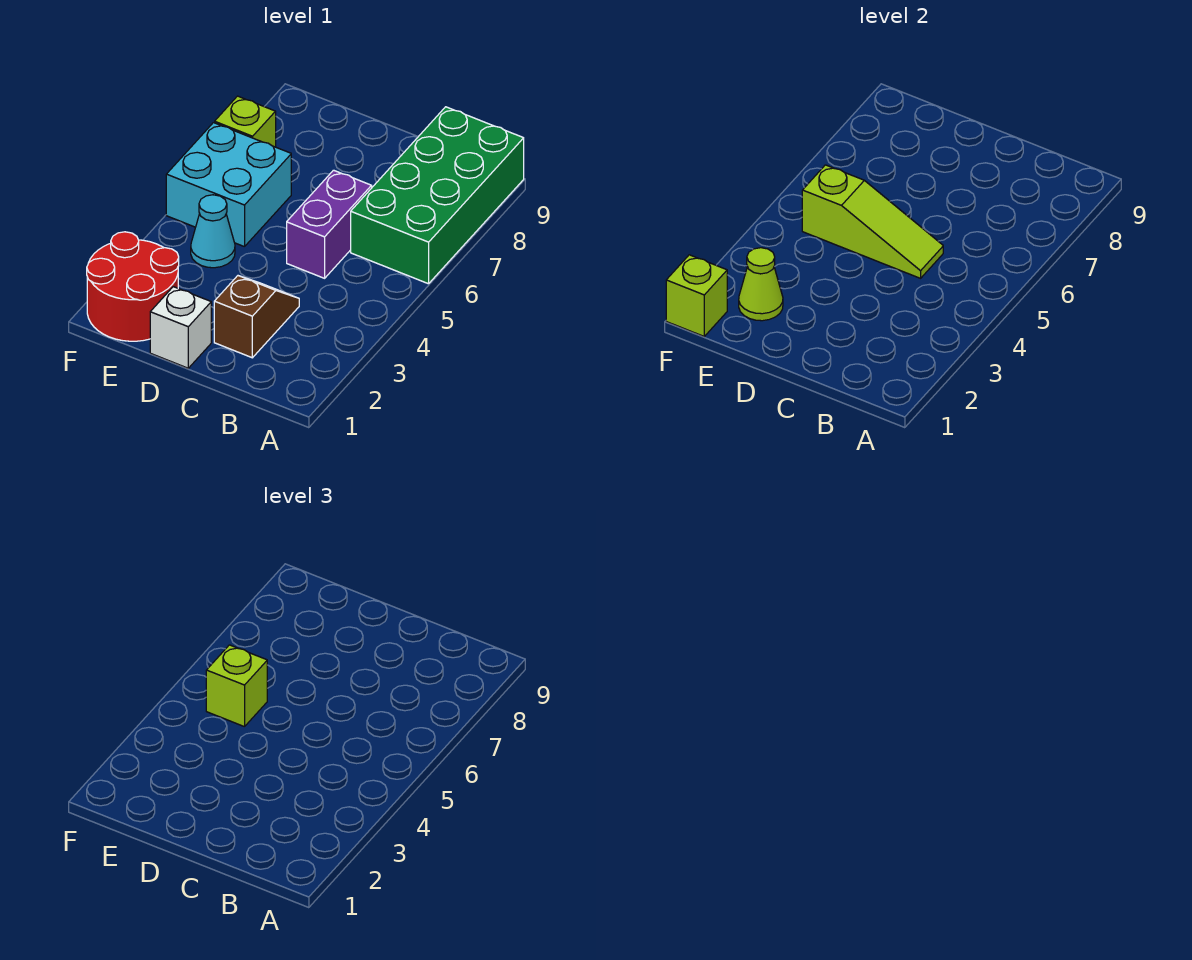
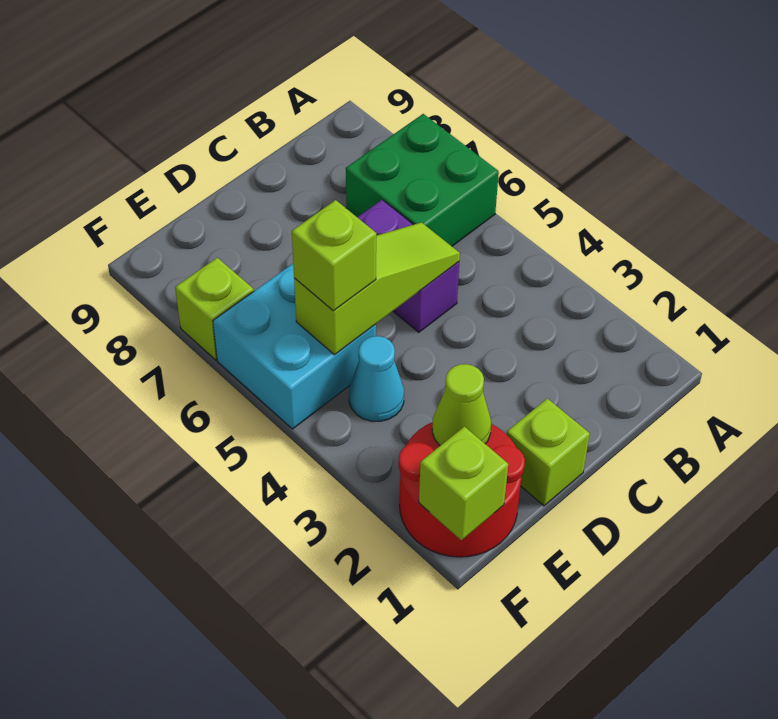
green 2x4 brick [351,107,524,284] -> green 2x2 brick [346,114,499,246]
brown 1x2 slope [214,276,299,358] -> none
white 1x1 brick [150,287,211,368] -> lime 1x1 brick [507,398,590,506]

